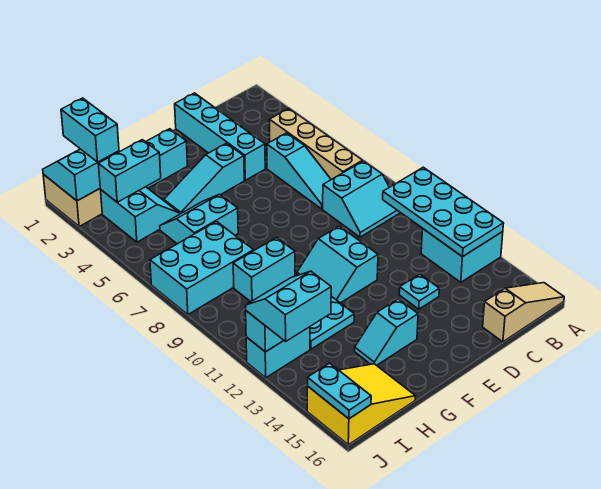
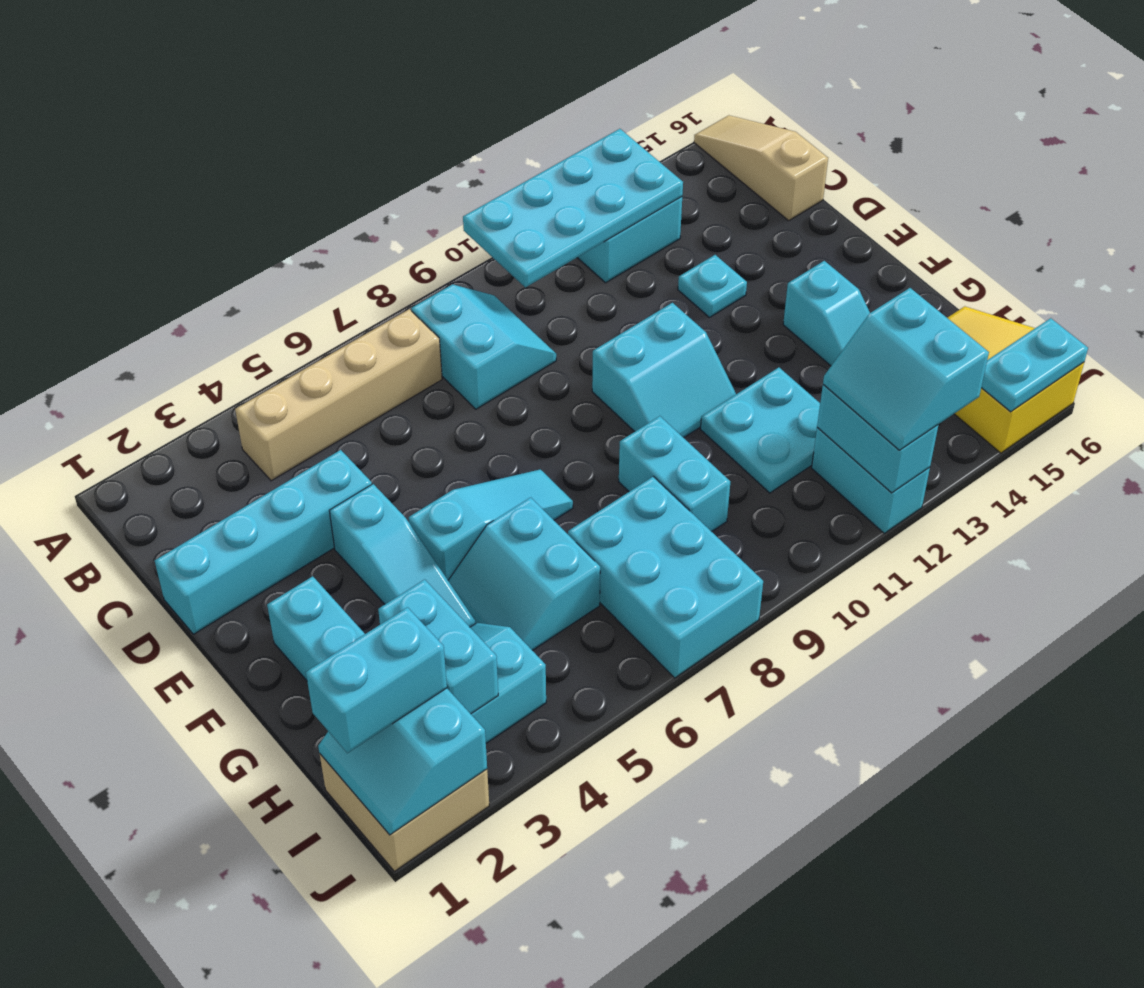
cyan 1x3 slope [267,133,331,209] -> cyan 1x3 slope moved to [409,469,573,580]

